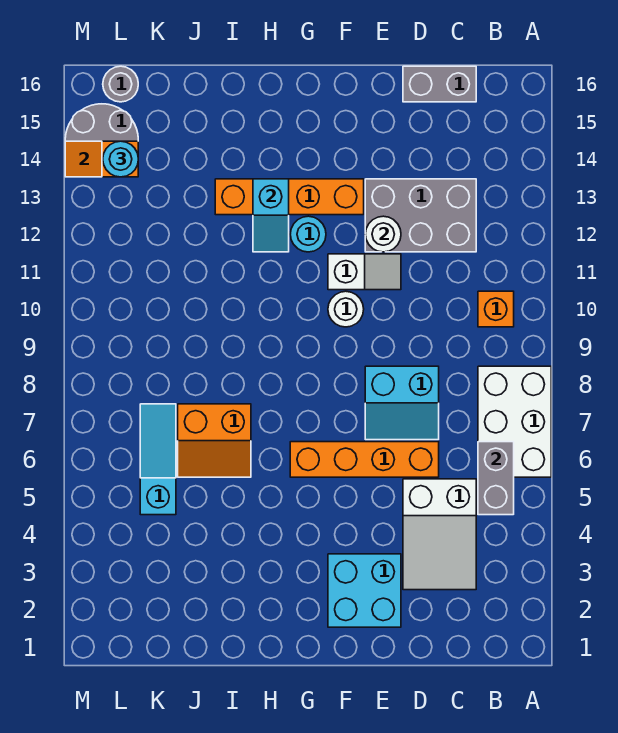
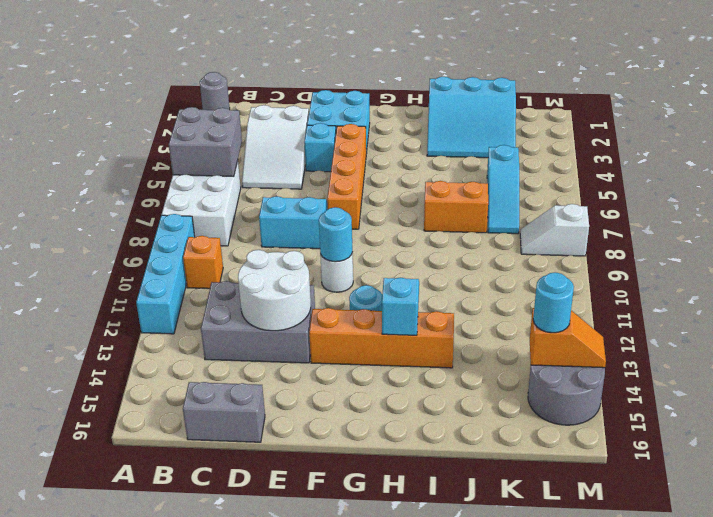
none -> cyan 1x4 brick [136,214,195,334]
grey 1x2 brick [478,442,514,515] -> grey 2x2 brick [169,107,242,177]
white 2x3 slope [403,479,476,590] -> white 2x3 slope turned to [242,105,309,189]
orange 1x4 brick [290,442,439,477] -> orange 1x4 brick turned to [327,124,366,229]
none -> cyan 1x1 brick [304,123,336,172]
white 1x2 slope [328,254,401,290] -> white 1x2 slope moved to [520,204,589,256]
white 1x1 round brick [365,216,401,252] -> white 2x2 round brick [238,250,311,331]
none -> cyan 1x1 round brick [319,207,353,262]
none -> cyan 3x3 slope [427,77,516,158]
grey 1x1 round brick [103,66,138,102] -> grey 1x1 round brick moved to [200,72,230,110]

